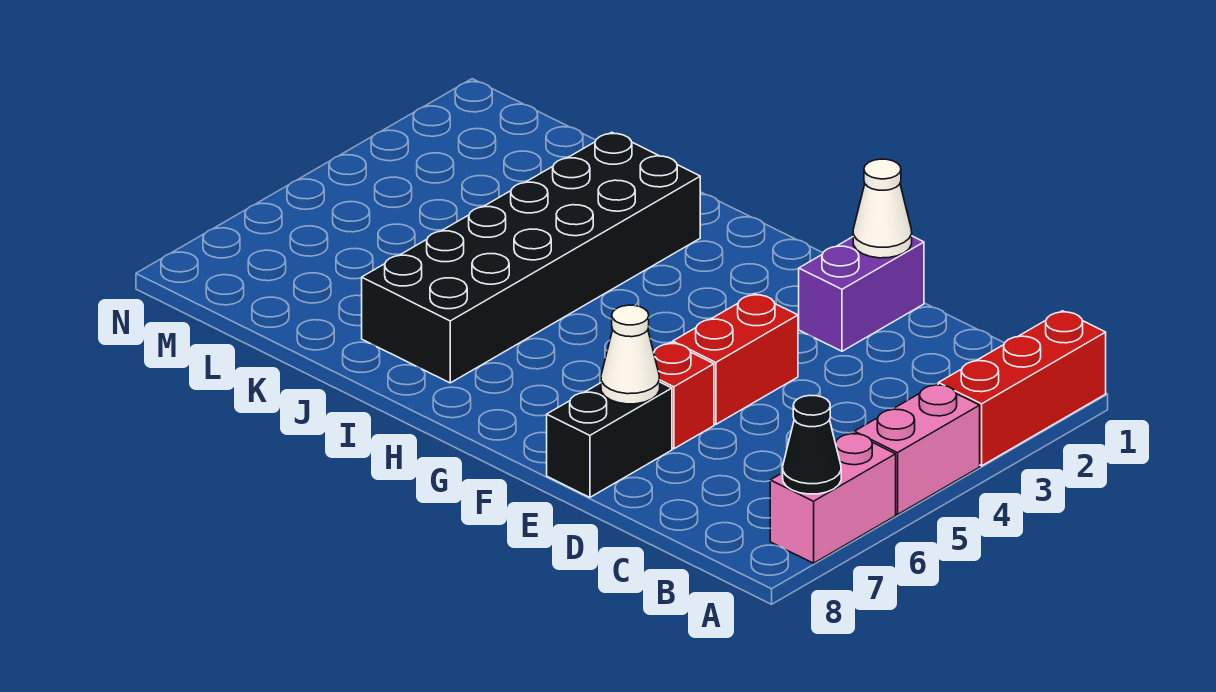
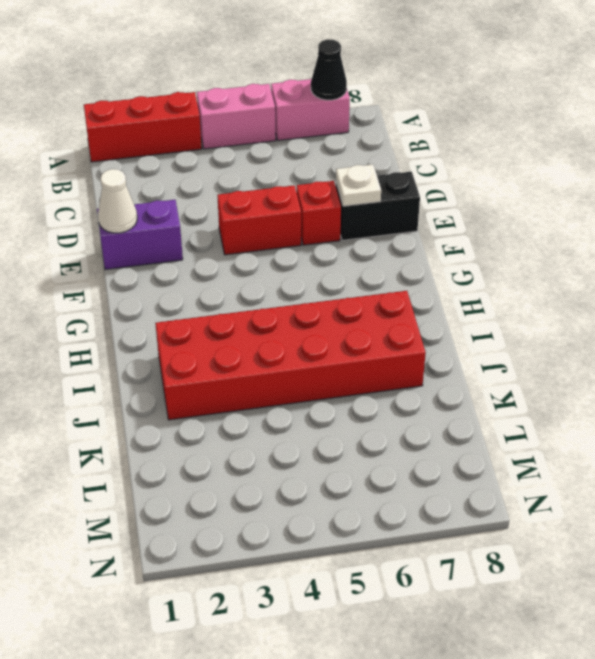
white 1x1 cone [601,305,660,404] -> white 1x1 plate [336,164,381,206]
black 2x6 brick [362,132,700,383] -> red 2x6 brick [155,291,426,420]

